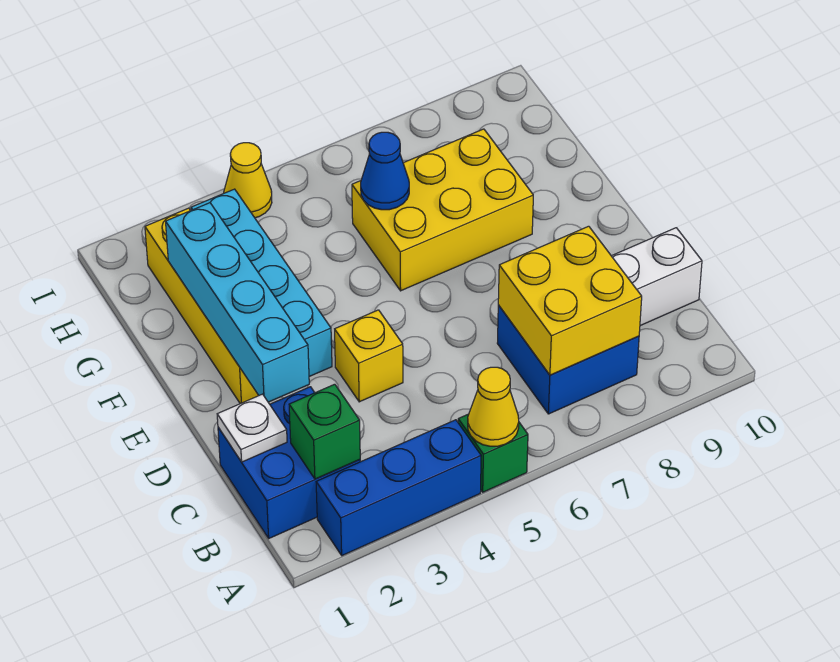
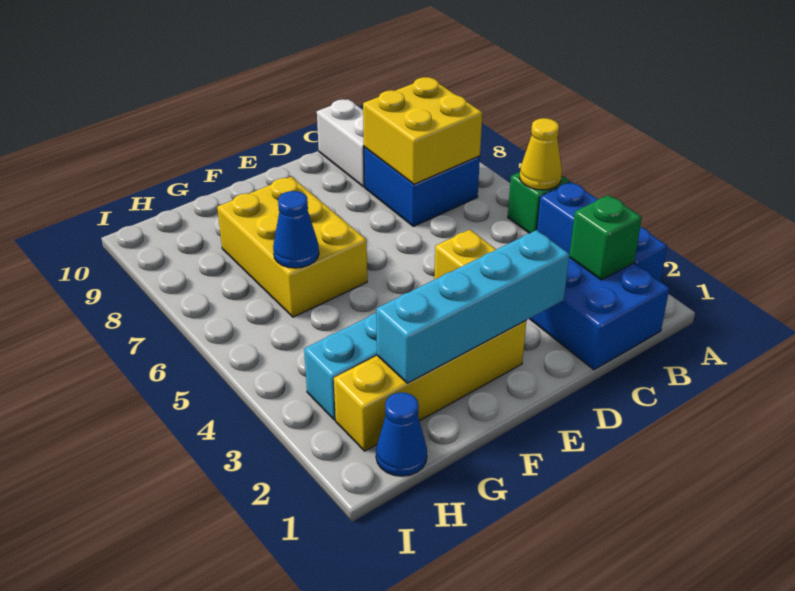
white 1x1 plate [217,394,287,462] -> none
none -> blue 1x1 cone [376,393,427,476]
yellow 1x1 cone [224,143,272,218] -> none

